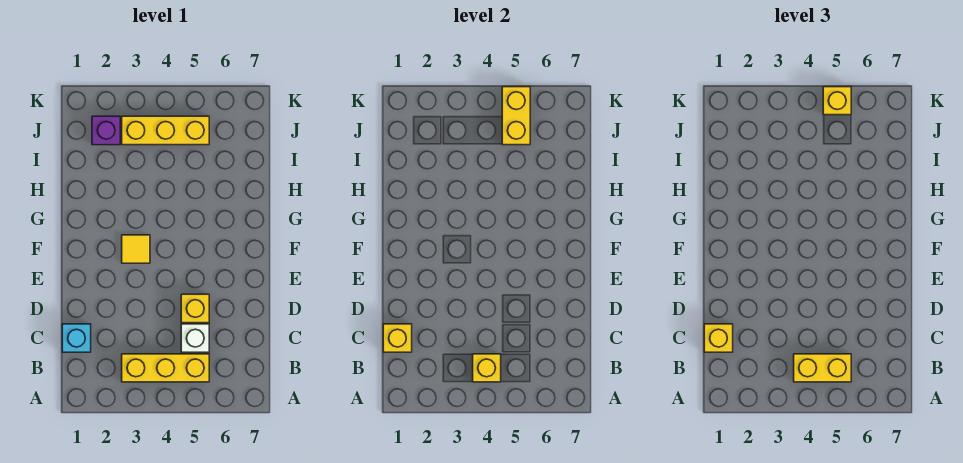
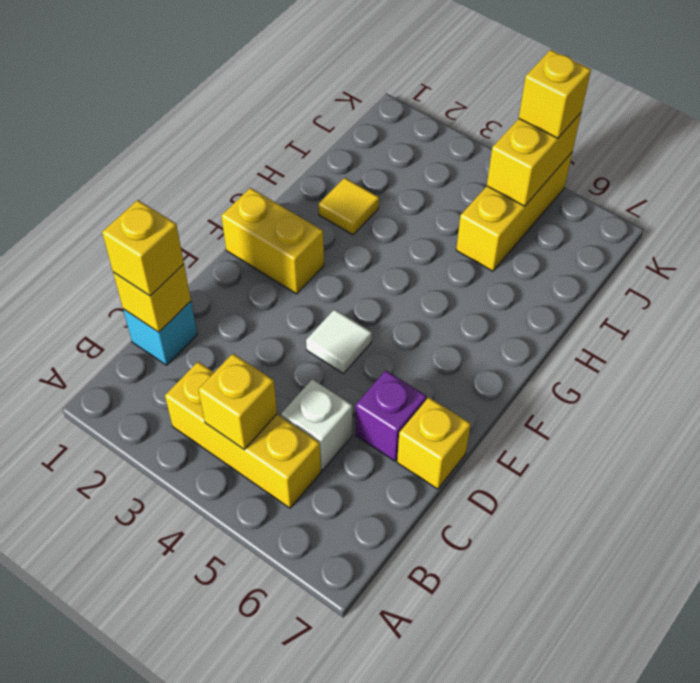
yellow 1x2 brick [794,354,851,382] -> yellow 1x2 brick moved to [221,188,324,294]
yellow 1x1 brick [181,294,209,323] -> yellow 1x1 brick moved to [397,397,471,489]
none -> white 1x1 tile [306,309,372,374]
yellow 1x1 tile [122,235,150,263] -> yellow 1x1 tile moved to [319,178,379,235]
purple 1x1 brick [92,116,120,145] -> purple 1x1 brick moved to [356,370,426,461]
yellow 1x3 brick [122,116,209,145] -> yellow 1x3 brick turned to [456,153,572,271]

